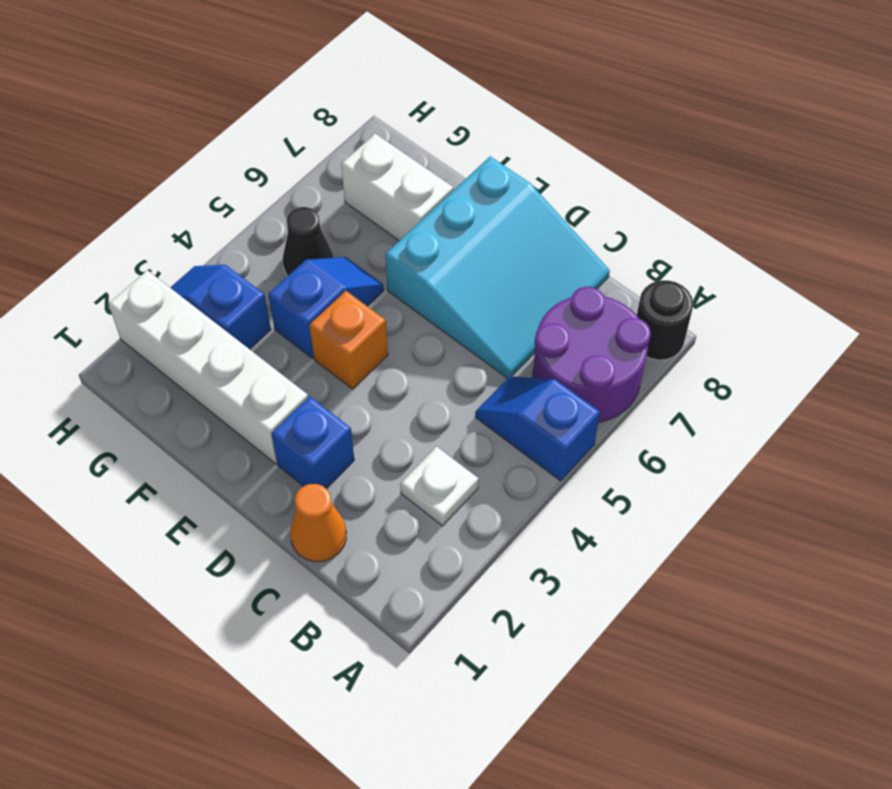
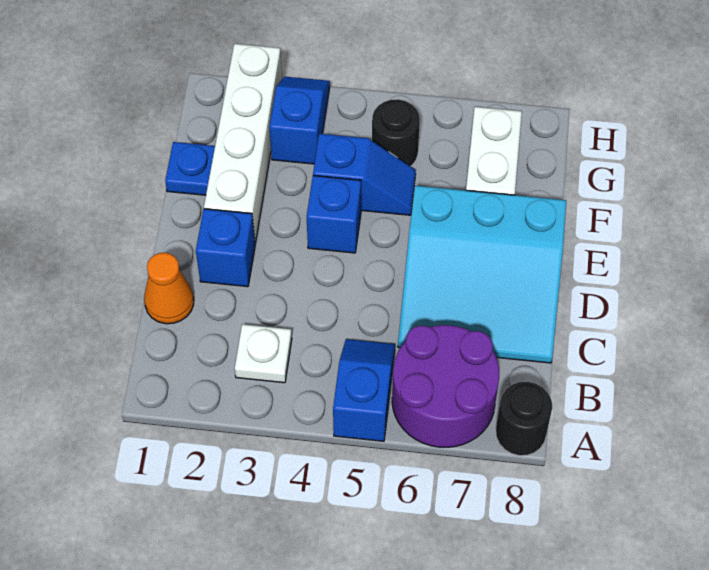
orange 1x1 brick [309,291,388,389] -> blue 1x1 brick [307,176,361,253]
none -> blue 1x1 plate [165,142,215,195]
black 1x1 cone [283,207,333,276] -> black 1x1 round brick [372,99,420,166]

